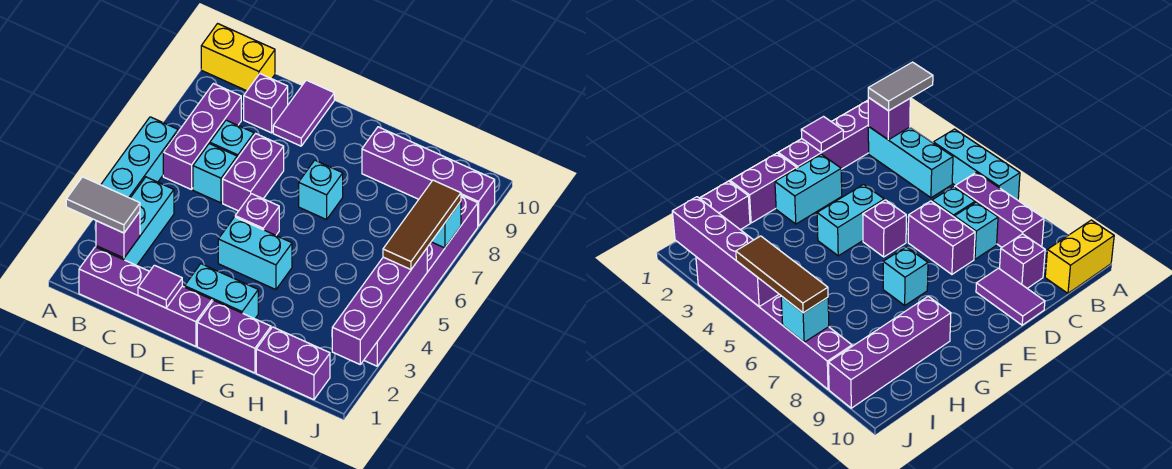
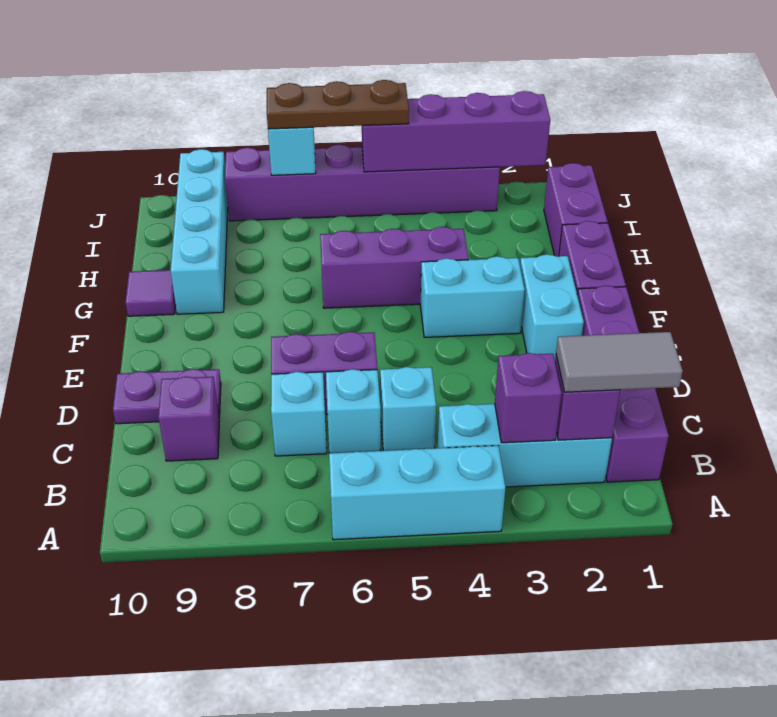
grey 1x2 tile [66,177,140,233] -> grey 1x2 tile turned to [556,332,683,392]
yellow 1x2 brick [201,24,275,91] -> none
purple 1x3 brick [163,84,241,190] -> purple 1x3 brick moved to [320,227,469,308]
purple 1x1 tile [138,265,182,308] -> purple 1x1 tile moved to [126,270,176,316]
purple 1x2 tile [273,80,334,146] -> purple 1x2 plate [113,369,221,424]
cyan 1x2 brick [218,217,292,290] -> cyan 1x2 brick turned to [420,256,525,337]
purple 1x1 brick [235,194,279,235] -> purple 1x1 brick moved to [495,353,562,443]
cyan 1x1 brick [299,160,343,220] -> cyan 1x1 brick moved to [380,367,436,451]
purple 1x4 brick [362,127,495,226] -> cyan 1x4 brick [171,149,228,314]
brown 1x3 tile [383,180,461,269] -> brown 1x3 plate [267,80,409,129]

